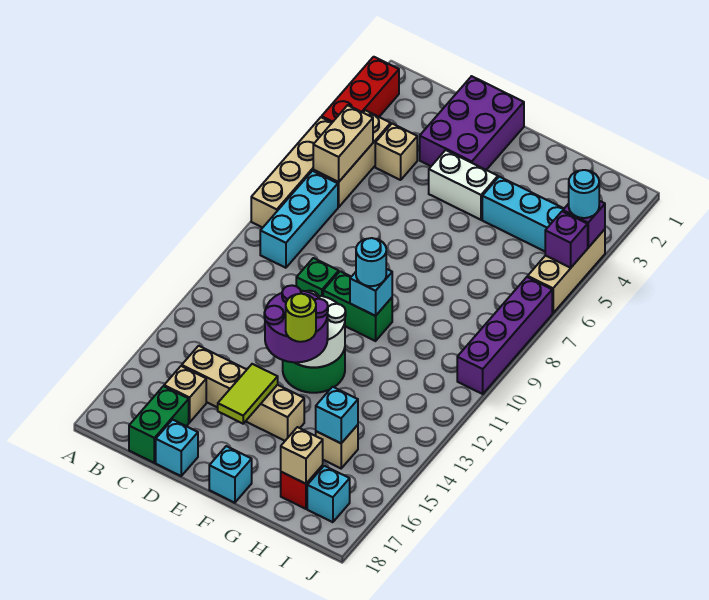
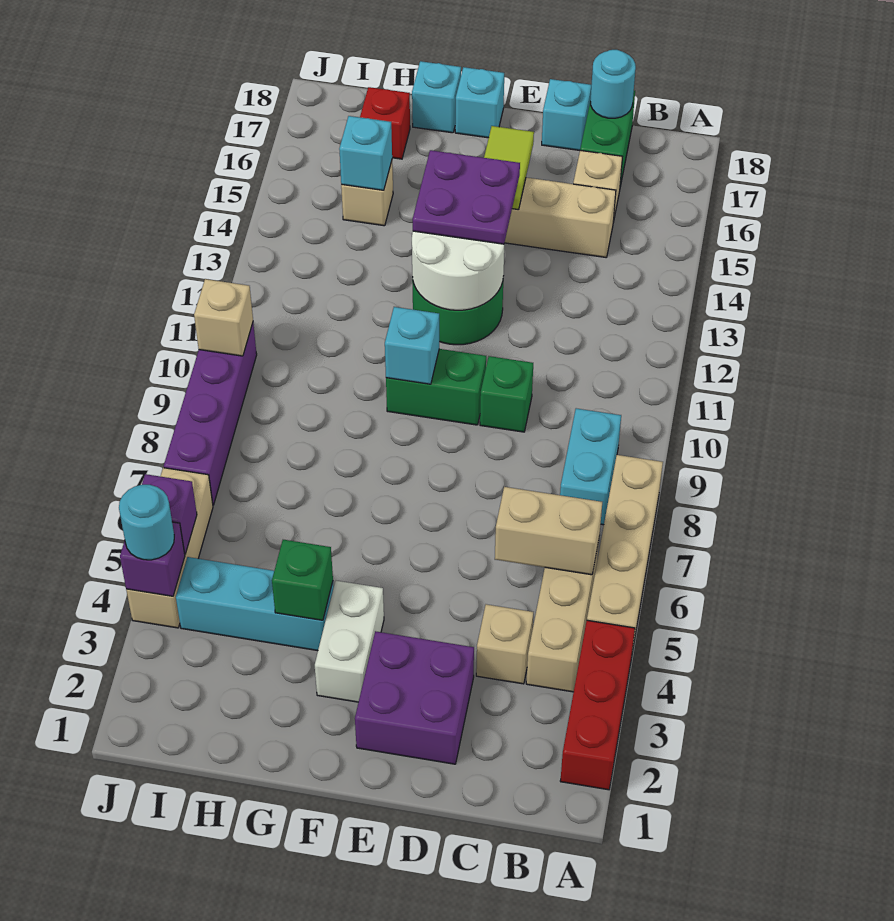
tan 1x2 brick [313,105,373,182] -> tan 1x2 brick turned to [495,487,602,575]
cyan 1x3 brick [260,171,338,268] -> cyan 1x2 brick [560,408,621,525]
purple 2x3 brick [420,76,524,170] -> purple 2x2 brick [355,631,474,764]
white 1x2 brick [429,150,498,220] -> white 1x2 brick turned to [315,581,384,702]
purple 2x2 round brick [264,285,328,362] -> purple 2x2 plate [413,150,520,244]
cyan 1x1 round brick [356,238,386,286] -> cyan 1x1 round brick moved to [590,50,636,118]
lime 1x1 round brick [286,294,316,342] -> none
none -> green 1x1 brick [272,540,333,620]
tan 1x1 brick [281,427,323,484] -> tan 1x1 brick moved to [194,279,253,356]
cyan 1x1 brick [307,466,350,522] -> cyan 1x1 brick moved to [412,61,461,133]

